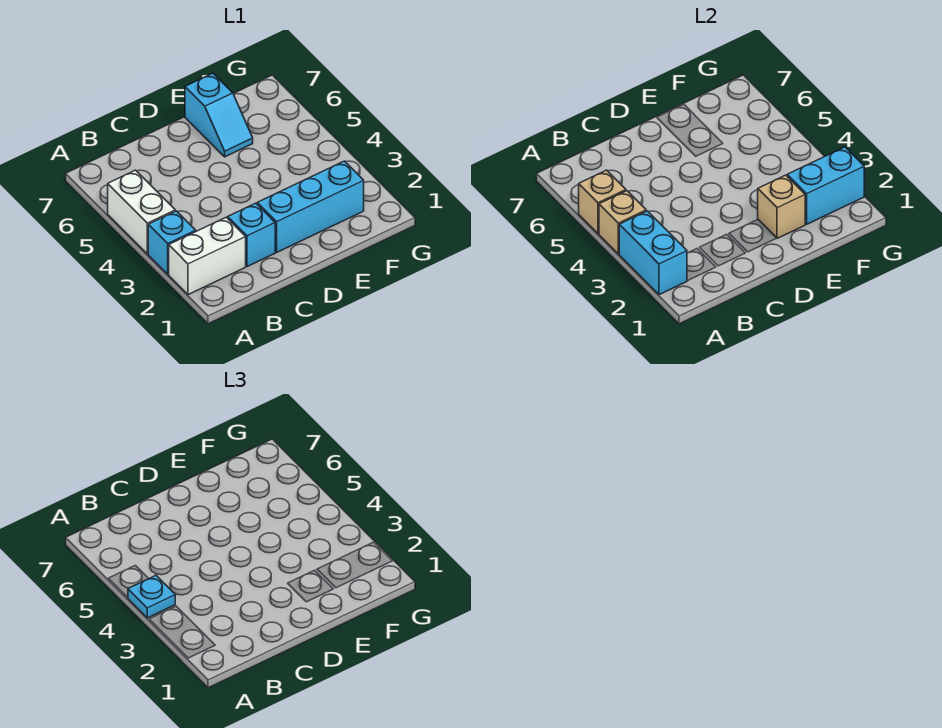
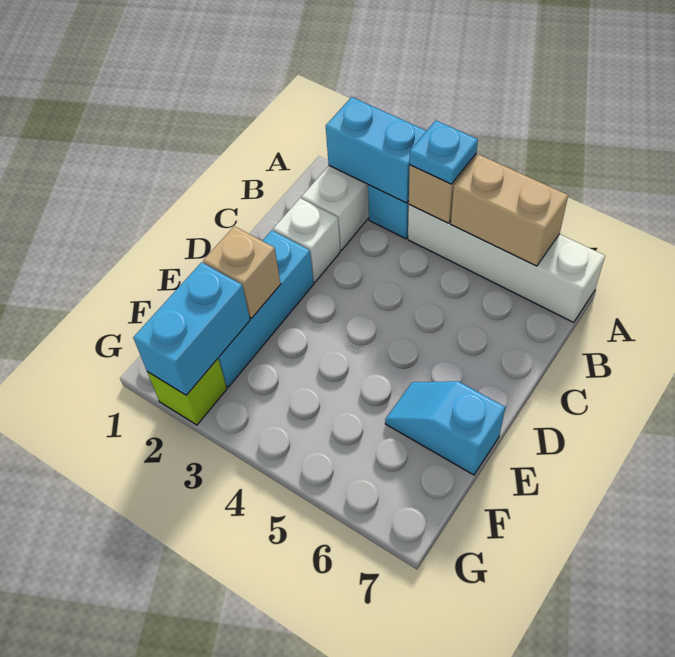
white 1x2 brick [108,170,175,254] -> white 1x4 brick [408,204,605,323]
tan 1x1 brick [579,170,626,234] -> tan 1x2 brick [451,155,568,266]
cyan 1x1 brick [228,203,275,267] -> white 1x1 brick [273,198,340,282]
none -> lime 1x1 brick [147,359,227,425]

